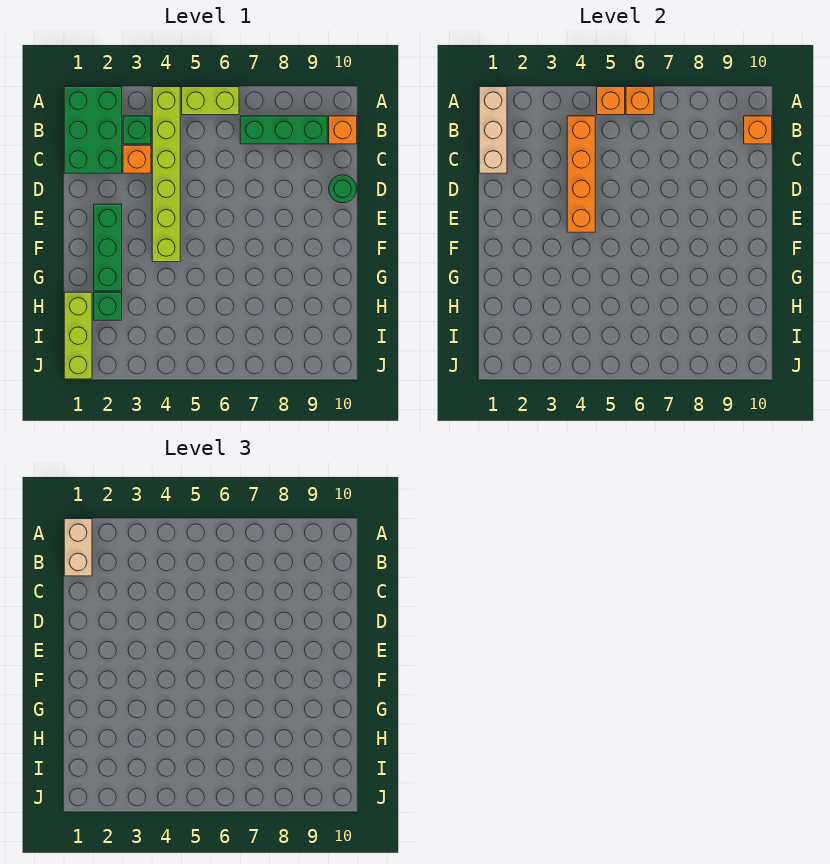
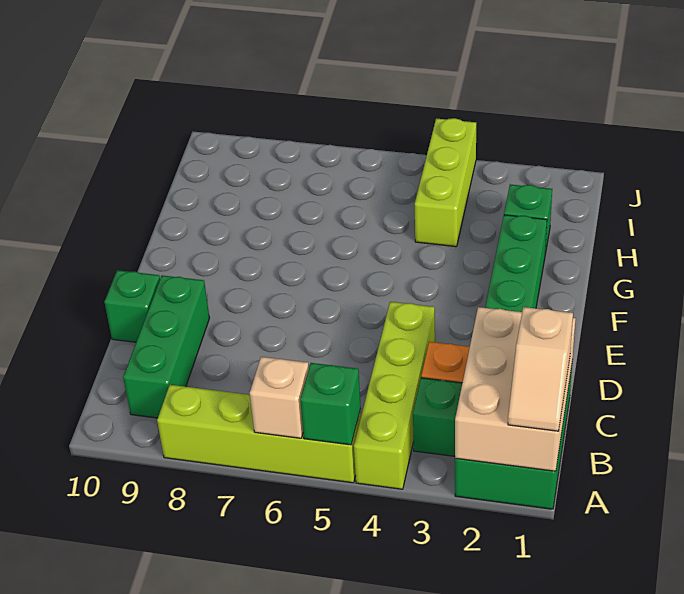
tan 1x3 brick [479,87,507,173] -> tan 2x3 brick [455,307,576,471]
tan 1x2 brick [64,519,92,576] -> tan 1x2 slope [508,307,573,431]
lime 1x6 brick [152,87,180,262] -> lime 1x4 brick [354,302,435,489]
lime 1x2 brick [182,87,239,115] -> lime 1x4 brick [157,385,361,483]
orange 1x1 brick [597,87,625,115] -> green 1x1 brick [300,363,361,445]
orange 1x1 brick [626,87,654,115] -> tan 1x1 brick [250,357,309,438]
orange 1x4 brick [567,116,595,232] -> none
green 1x3 brick [240,116,327,144] -> green 1x3 brick turned to [123,275,209,418]
orange 1x1 brick [329,116,357,144] -> none
orange 1x1 brick [744,116,772,144] -> none
green 1x1 round brick [329,175,357,203] -> green 1x1 brick [105,270,160,342]
lime 1x3 brick [64,292,92,379] -> lime 1x3 brick moved to [415,118,476,247]

